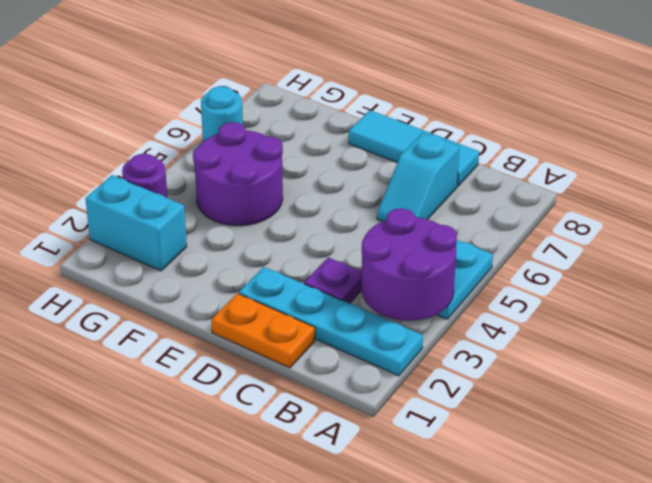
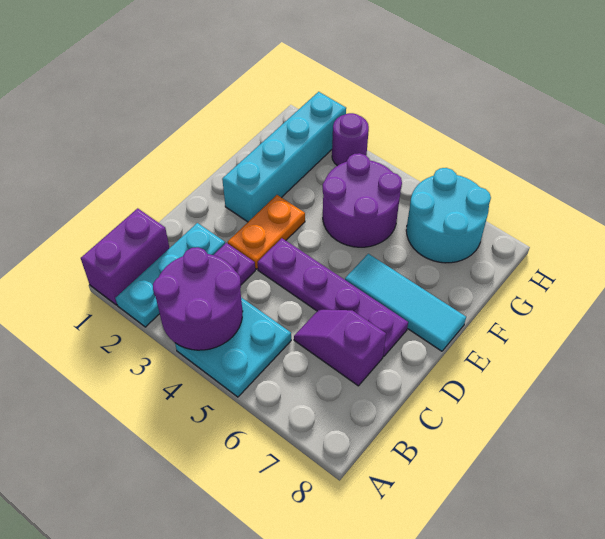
none -> purple 1x2 brick [81,208,169,305]
cyan 1x4 plate [239,267,423,376] -> cyan 1x3 plate [115,223,225,327]
orange 1x2 plate [211,293,315,368] -> orange 1x2 plate moved to [228,195,305,269]
cyan 1x2 slope [377,133,459,221] -> purple 1x2 slope [294,310,386,386]
cyan 1x3 tile [349,110,479,186] -> cyan 1x3 tile turned to [345,254,466,351]
none -> purple 1x4 plate [258,238,408,357]
cyan 1x2 brick [85,175,187,271] -> cyan 1x4 brick [222,92,346,222]
cyan 1x1 round brick [201,86,243,141] -> cyan 2x2 round brick [406,168,491,263]

